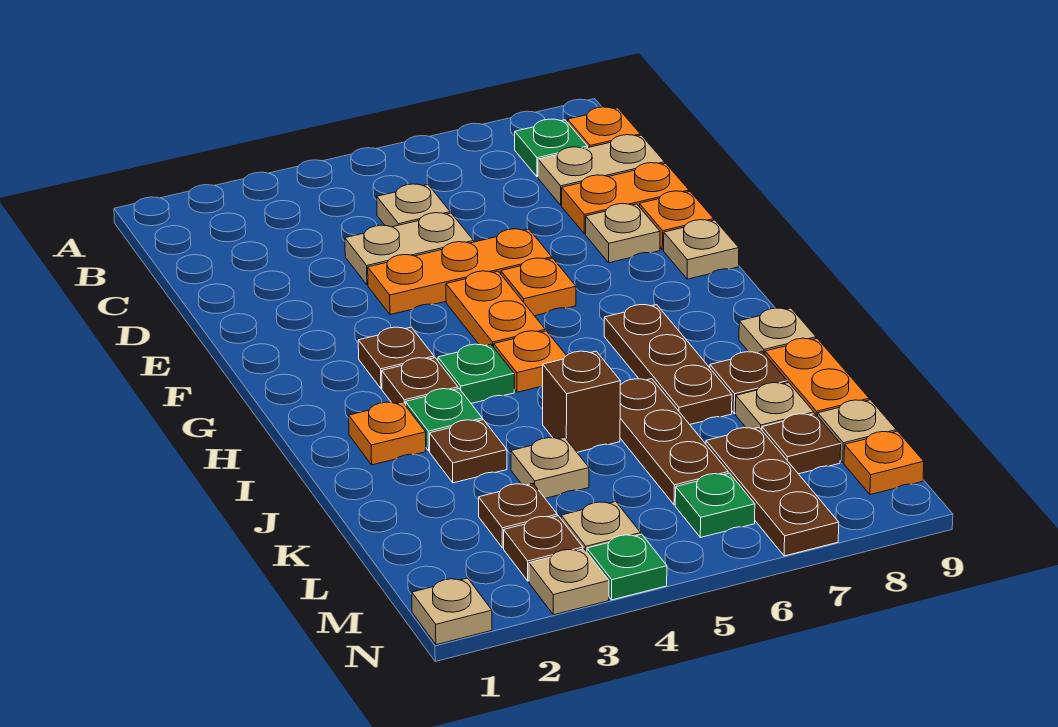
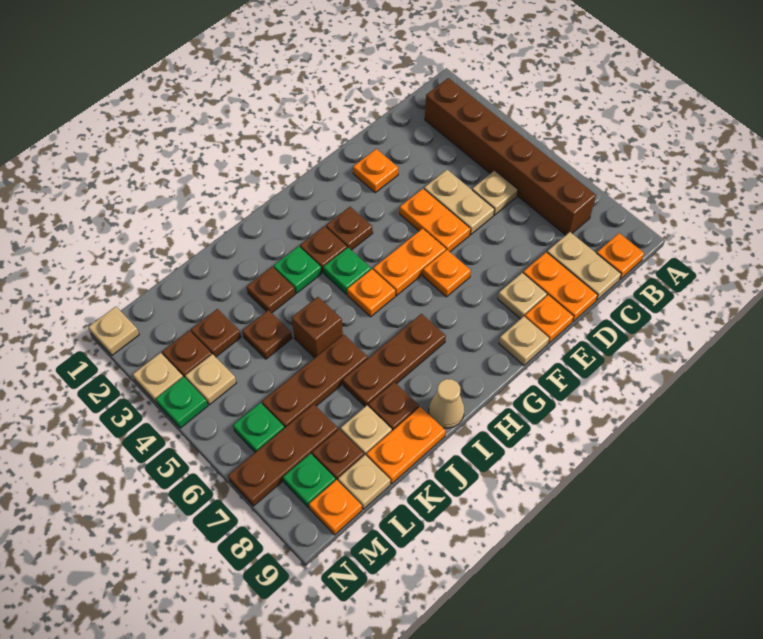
none -> brown 1x6 brick [425,78,596,235]
green 1x1 plate [515,119,588,177] -> green 1x1 plate moved to [283,453,336,508]
orange 1x3 plate [368,229,552,315] -> orange 1x2 plate [400,189,470,252]
orange 1x1 plate [349,402,426,465] -> orange 1x1 plate moved to [353,149,398,193]
tan 1x1 plate [739,308,816,354] -> tan 1x1 cone [429,379,464,428]
tan 1x1 plate [511,437,589,498] -> brown 1x1 plate [242,310,292,359]

